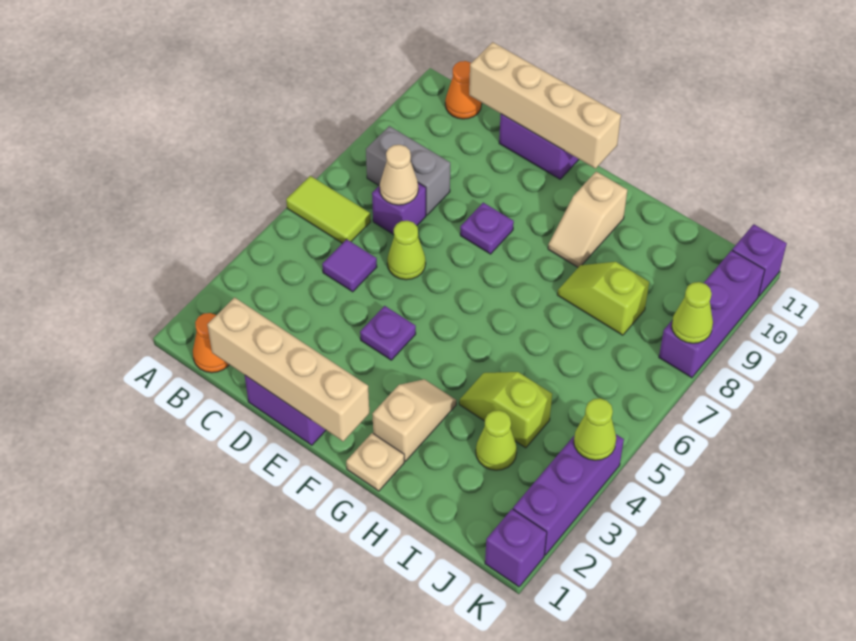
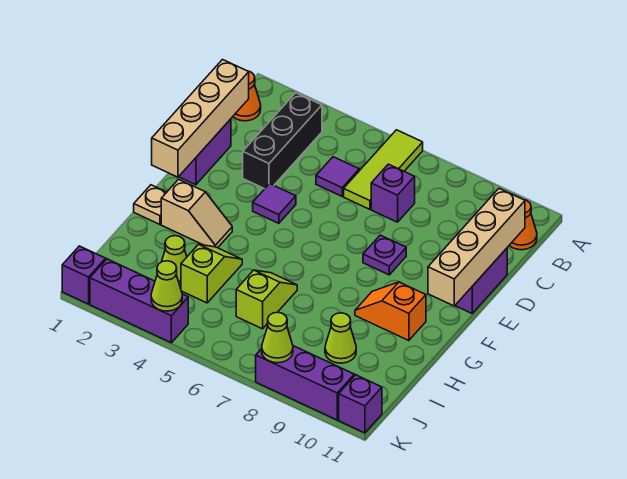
lime 1x2 tile [286,176,371,243] -> lime 1x3 tile [344,130,423,209]
none -> black 1x3 brick [243,93,322,189]
grey 1x2 brick [366,126,450,215] -> none
tan 1x1 cone [380,145,418,205] -> none
lime 1x1 cone [387,221,426,280] -> lime 1x1 cone moved to [325,313,356,363]
purple 1x1 plate [360,306,416,360] -> purple 1x1 tile [253,184,296,223]
tan 1x2 slope [548,172,627,267] -> orange 1x2 slope [355,282,426,341]
lime 1x2 slope [557,262,649,335] -> lime 1x2 slope moved to [236,270,297,329]

